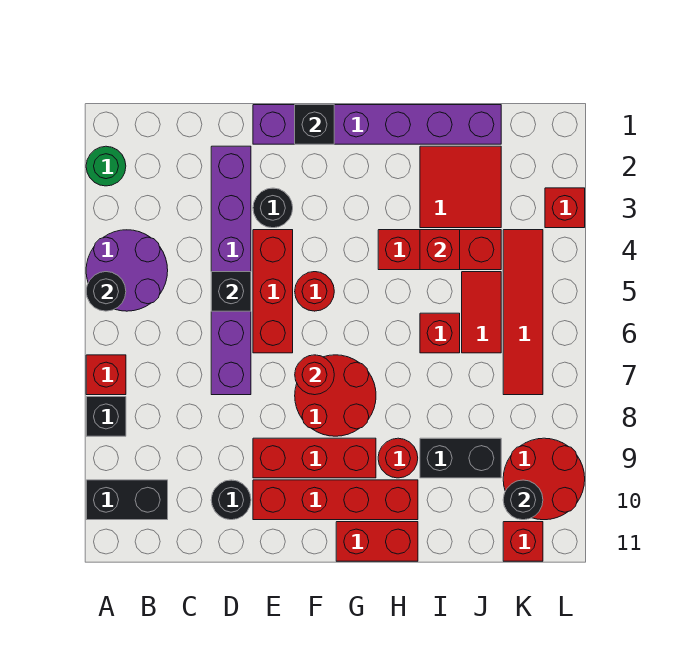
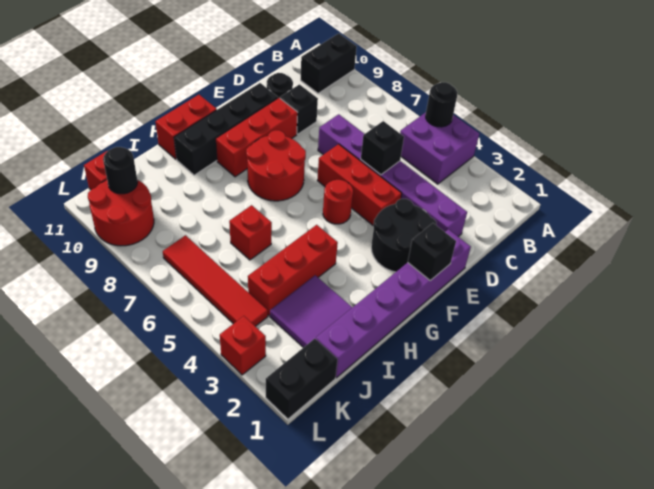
green 1x1 round brick [86,146,126,186] -> none
purple 2x2 round brick [86,230,168,311] -> purple 2x2 brick [400,112,479,184]
red 1x1 brick [86,355,126,395] -> none
black 1x1 brick [86,397,126,436] -> black 1x1 brick moved to [280,84,318,134]
black 1x1 round brick [253,188,293,228] -> black 2x2 round brick [371,199,436,272]
red 1x4 brick [253,480,418,520] -> black 1x4 brick [174,83,278,175]
red 1x1 round brick [295,355,334,395] -> none
red 1x1 round brick [378,438,418,478] -> none
red 2x2 tile [420,146,501,228] -> purple 2x2 tile [270,275,352,348]
red 1x1 brick [420,230,460,270] -> none
black 1x2 brick [420,438,501,478] -> black 1x2 brick moved to [266,339,338,419]
red 1x2 tile [462,272,501,353] -> none

